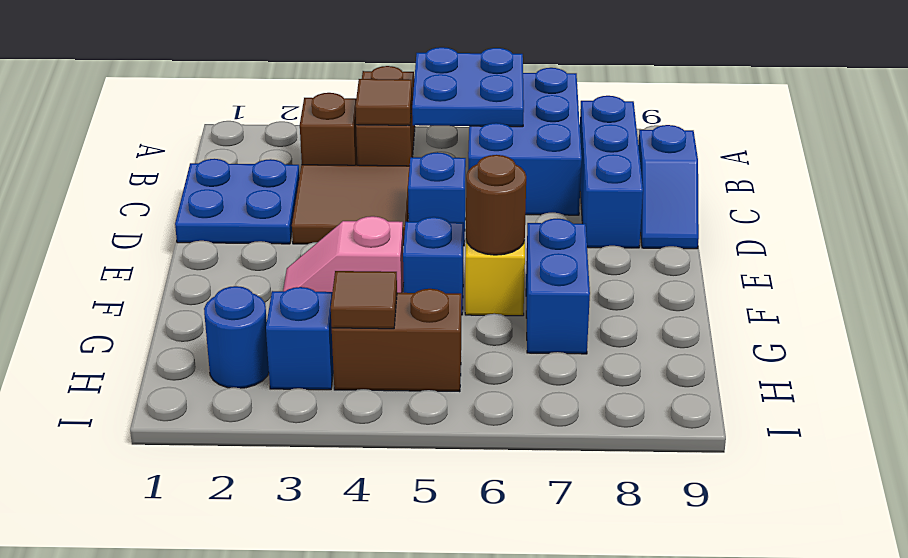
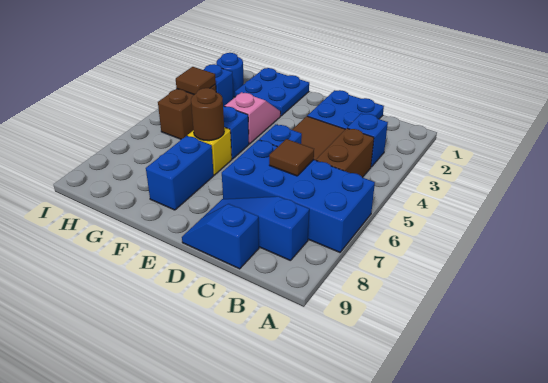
brown 1x2 brick [356,66,415,166] -> brown 1x2 brick turned to [316,128,374,178]
blue 2x2 plate [412,47,524,127] -> blue 2x2 plate moved to [235,68,309,116]
blue 2x3 brick [468,68,582,215] -> blue 2x4 brick [222,140,375,252]
brown 1x1 brick [300,93,357,165] -> blue 1x1 brick [347,114,388,167]
brown 1x1 tile [355,79,412,125] -> brown 1x1 tile moved to [269,139,314,176]
blue 1x3 brick [580,96,643,248] -> blue 1x3 slope [204,196,309,261]
blue 1x2 brick [526,219,590,354] -> blue 1x2 brick turned to [146,136,214,210]

